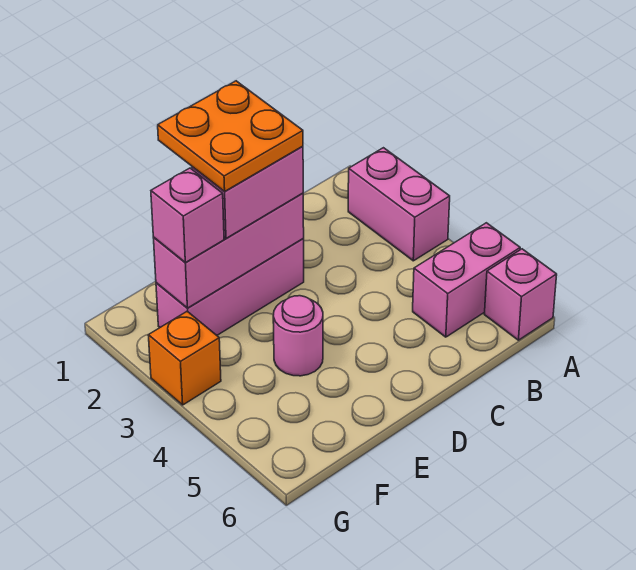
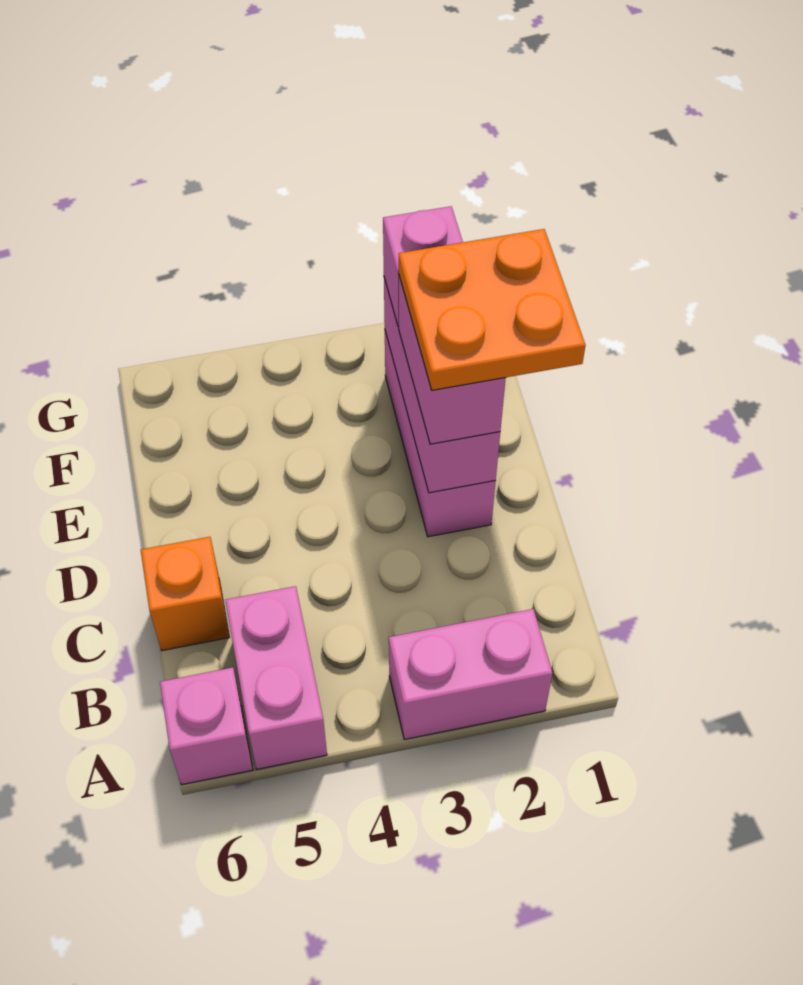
pink 1x1 round brick [273,296,323,376] -> none
orange 1x1 brick [148,311,221,405] -> orange 1x1 brick moved to [141,537,229,651]

